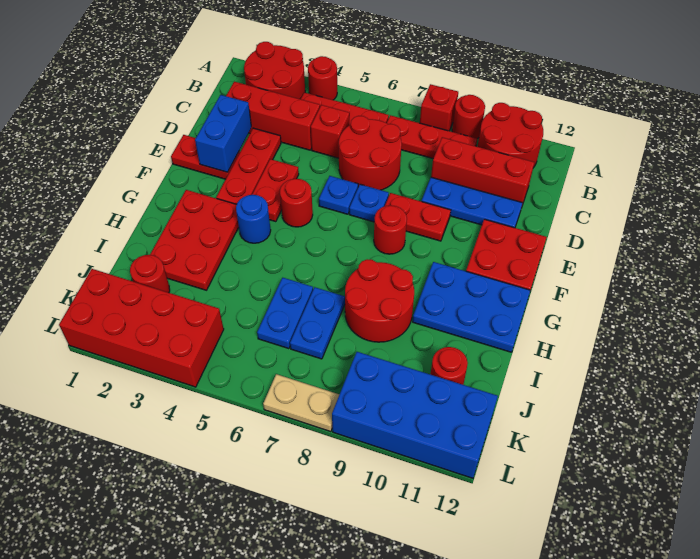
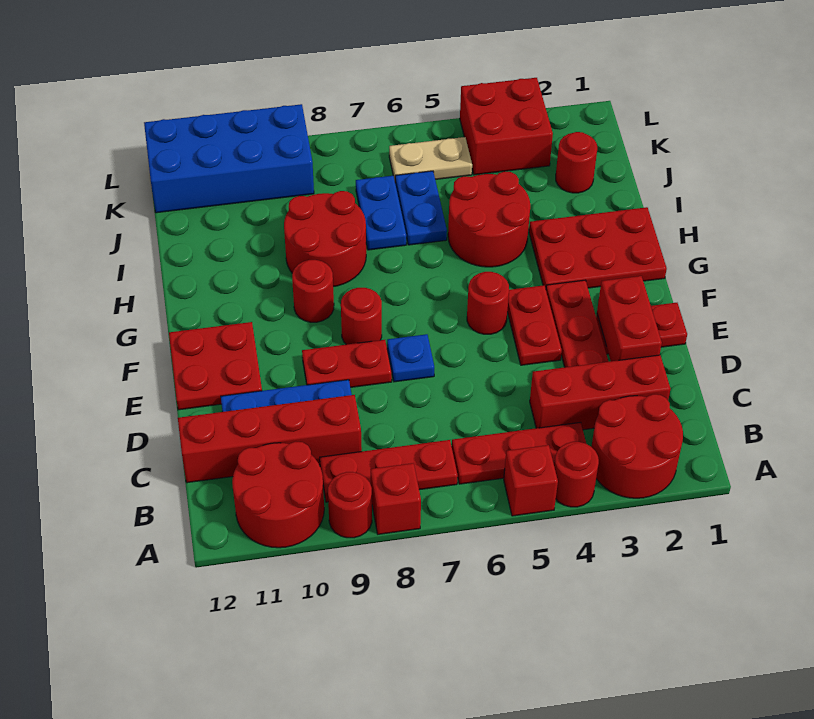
red 1x1 brick [311,105,349,158] -> red 1x1 brick moved to [504,445,558,516]
red 2x2 round brick [339,116,402,190] -> red 2x2 round brick moved to [448,171,530,267]
red 1x3 brick [431,137,535,205] -> red 1x4 brick [178,395,362,483]
blue 1x2 brick [195,95,251,172] -> red 1x2 brick [597,276,662,361]
blue 1x1 plate [319,176,358,214] -> none
red 2x3 plate [150,190,239,290] -> red 2x3 plate turned to [529,207,667,288]
blue 1x1 round brick [236,195,271,243] -> none
blue 2x3 plate [413,262,530,352] -> none
red 1x1 round brick [430,347,468,385] -> red 1x1 round brick moved to [292,260,334,322]
red 2x4 brick [59,269,224,387] -> red 2x2 brick [460,78,553,175]
tan 1x2 plate [263,374,339,432] -> tan 1x2 plate moved to [389,137,472,180]

